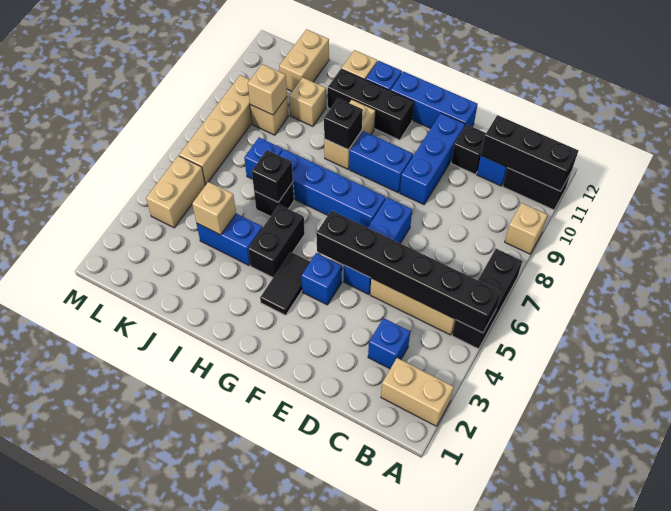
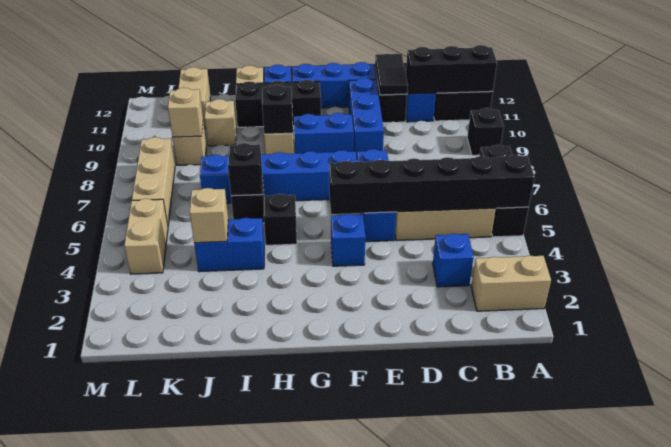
tan 1x1 brick [505,203,547,254] -> black 1x1 brick [467,108,504,155]
black 1x2 tile [260,252,310,315] -> black 1x2 tile moved to [375,54,408,95]
black 1x2 brick [248,205,305,277] -> black 1x1 brick [264,194,297,245]
tan 1x4 brick [179,75,252,185] -> tan 1x3 brick [132,137,175,224]

